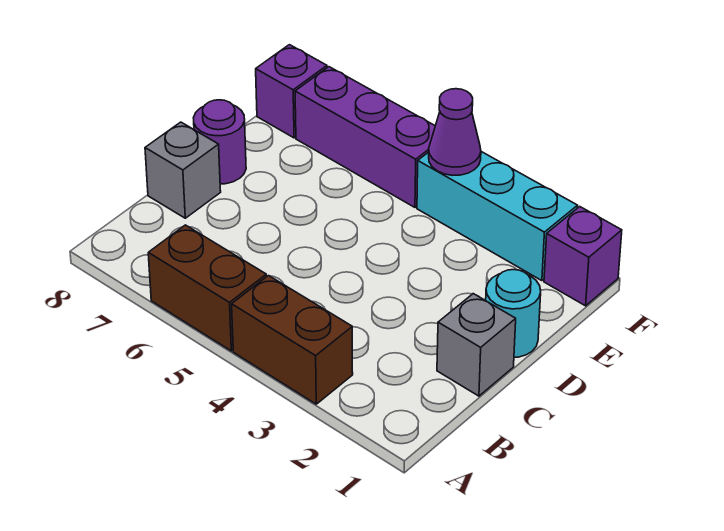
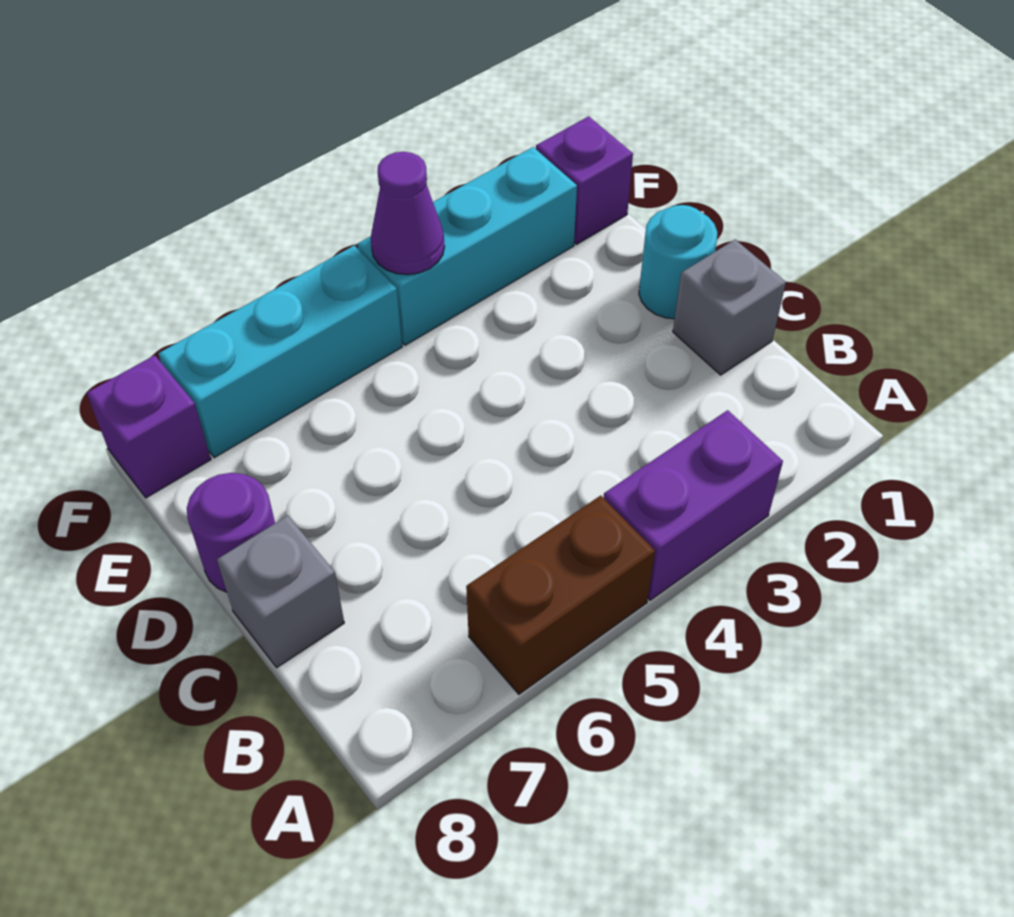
brown 1x2 brick [232,276,353,404] -> purple 1x2 brick [604,410,783,600]
purple 1x3 brick [295,67,435,207] -> cyan 1x3 brick [158,245,402,458]

